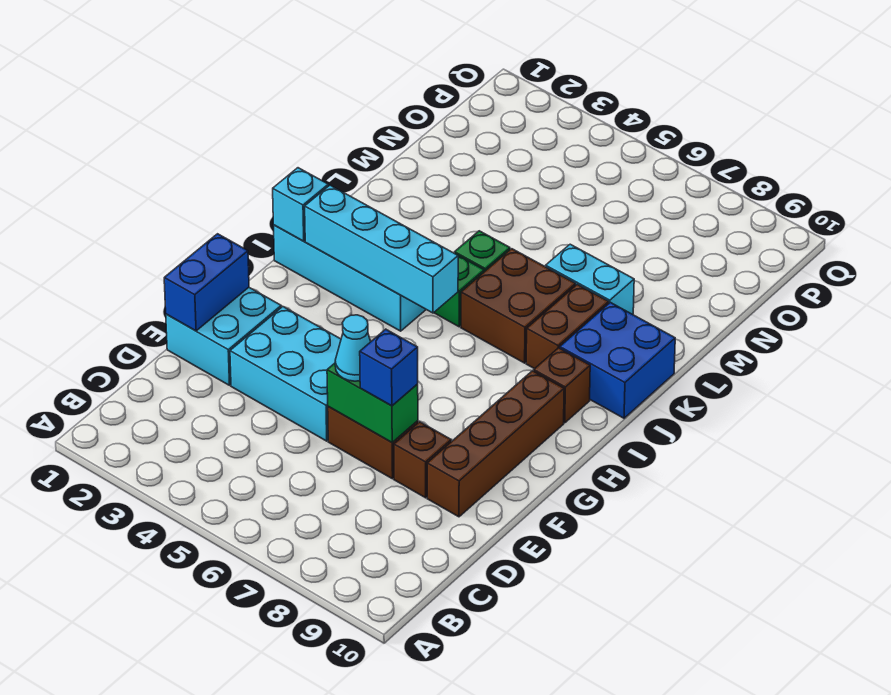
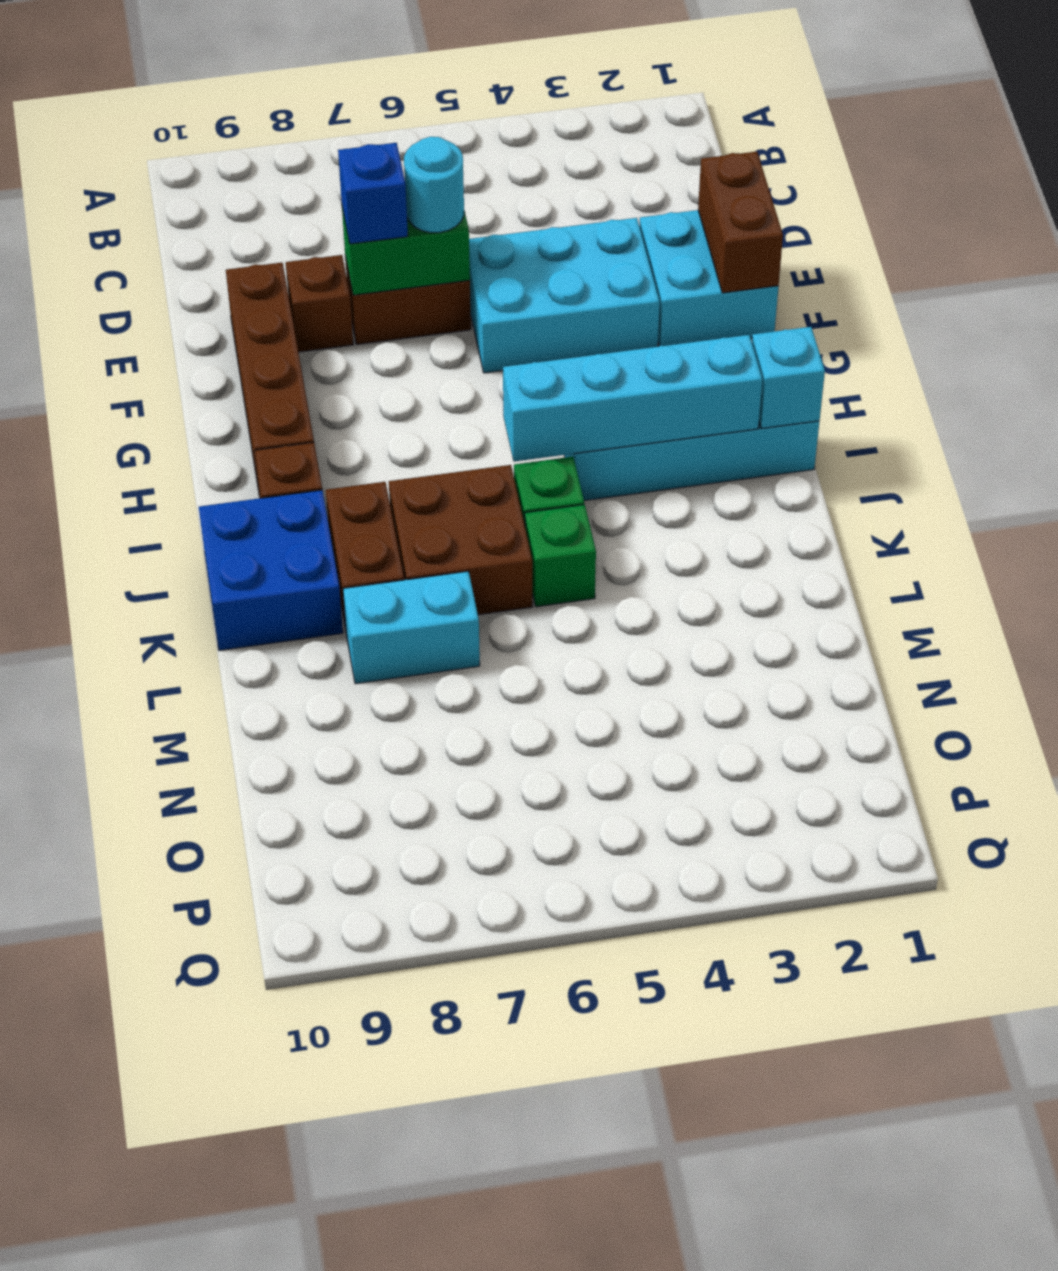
blue 1x2 brick [164,234,249,331] -> brown 1x2 brick [698,152,783,293]
cyan 1x1 cone [335,315,371,381] -> cyan 1x1 round brick [404,137,464,233]

